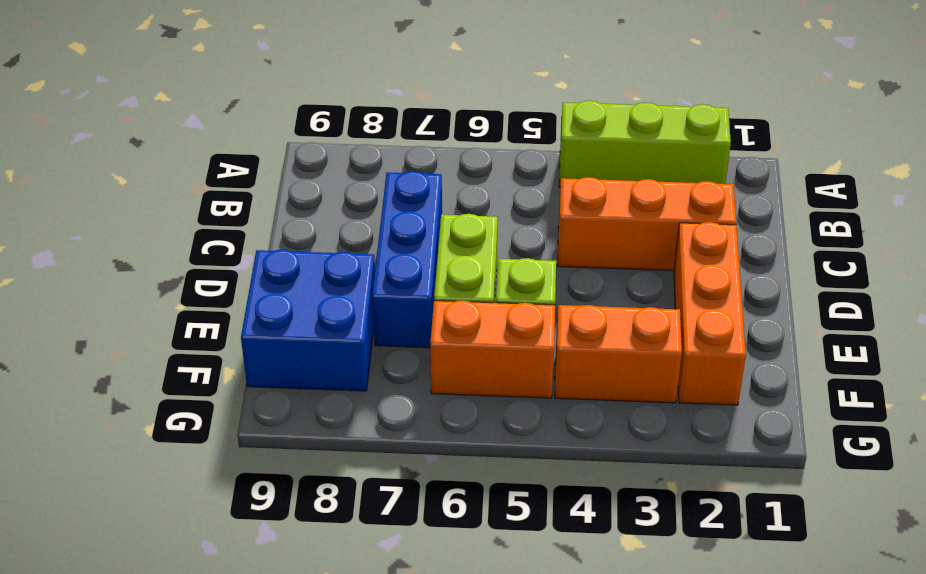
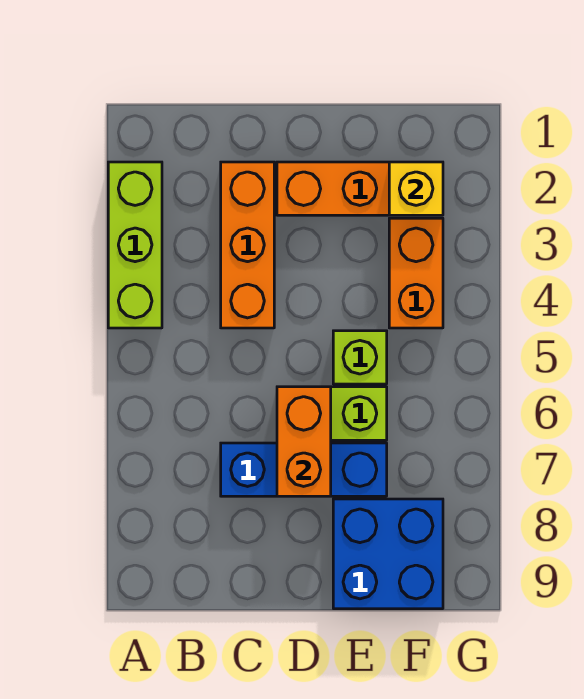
none -> yellow 1x1 brick [389,162,443,215]
orange 1x2 brick [430,300,555,398] -> orange 1x2 brick moved to [277,387,331,496]

